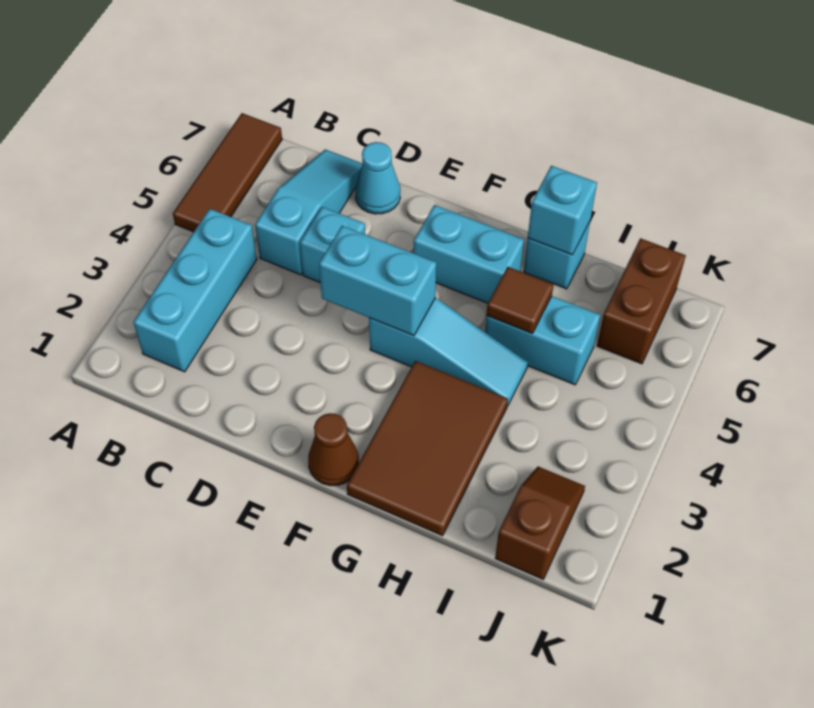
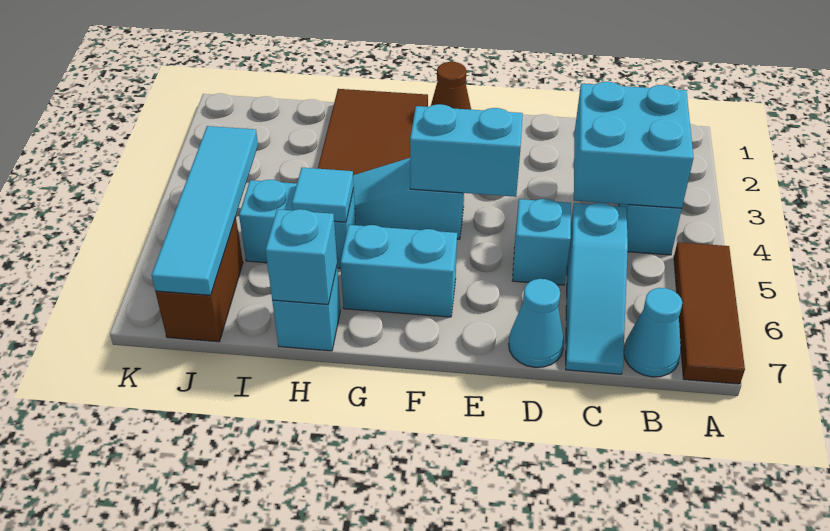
none -> cyan 2x2 brick [574,82,694,208]
none -> cyan 1x1 cone [624,288,682,377]
brown 1x1 tile [486,267,553,333] -> cyan 1x1 tile [292,168,354,222]
brown 1x2 slope [495,467,585,579] -> none
none -> cyan 1x4 tile [152,126,258,295]

